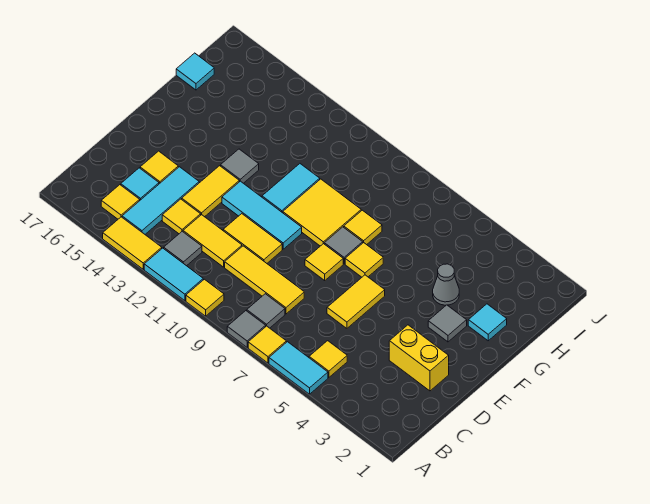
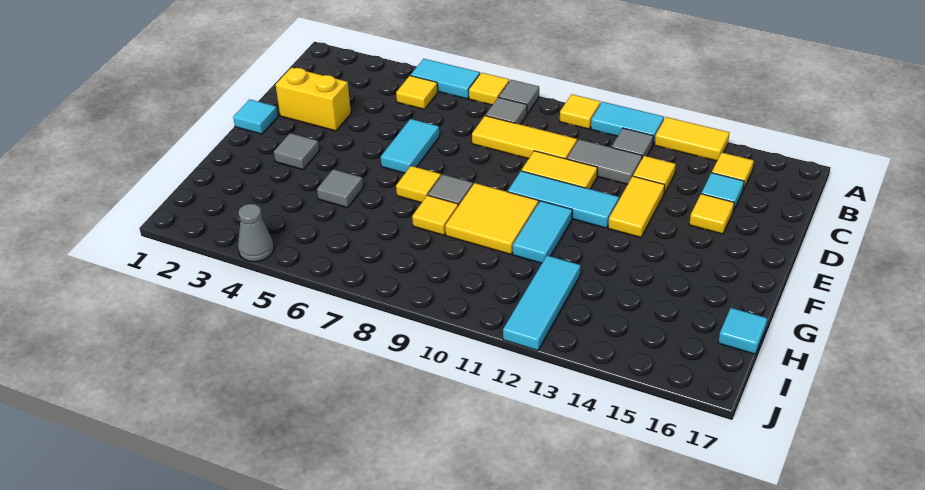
cyan 1x3 tile [122,167,199,234] -> cyan 1x3 tile moved to [503,256,581,351]
yellow 1x2 tile [183,215,242,267] -> grey 1x2 tile [567,139,642,184]
yellow 1x2 tile [327,275,385,328] -> cyan 1x2 tile [381,119,439,173]
yellow 1x1 tile [305,244,343,280] -> none
grey 1x1 tile [221,149,259,183] -> grey 1x1 tile moved to [317,169,363,208]
cyan 1x1 tile [468,304,507,341] -> cyan 1x1 tile moved to [233,99,278,134]
grey 1x1 cone [433,264,459,305] -> grey 1x1 cone moved to [238,204,274,262]

